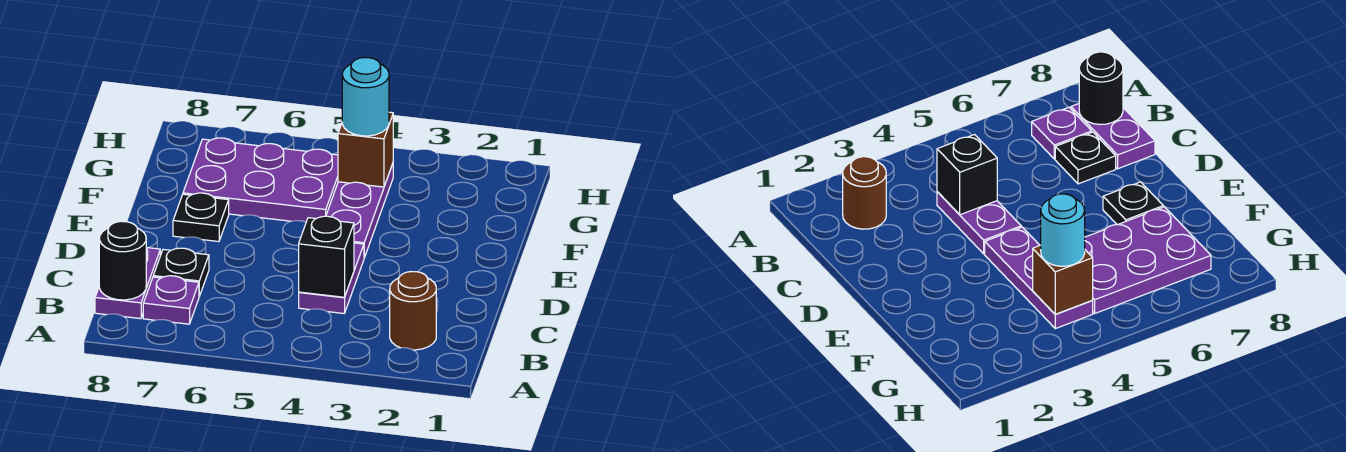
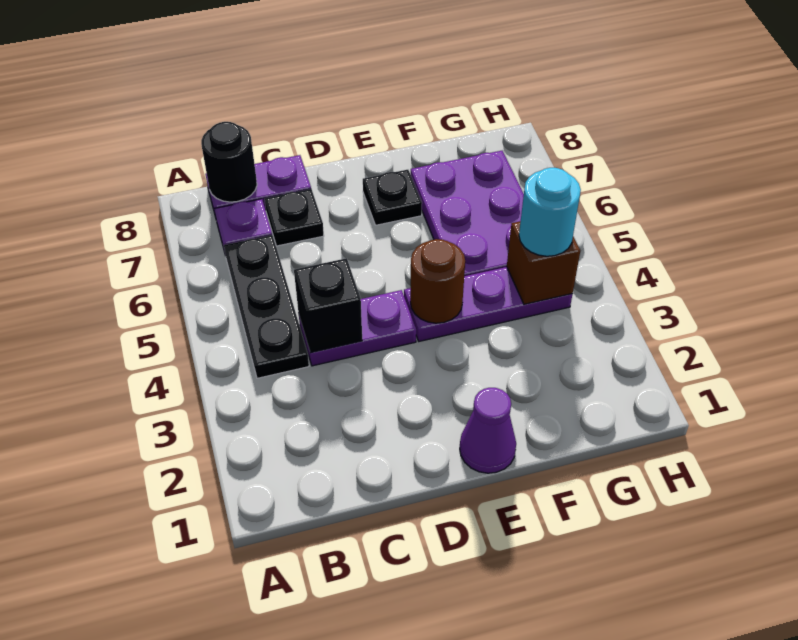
brown 1x1 round brick [390,272,436,350] -> brown 1x1 round brick moved to [410,239,465,323]
none -> black 1x3 plate [224,235,309,378]
none -> purple 1x1 cone [460,388,516,473]

